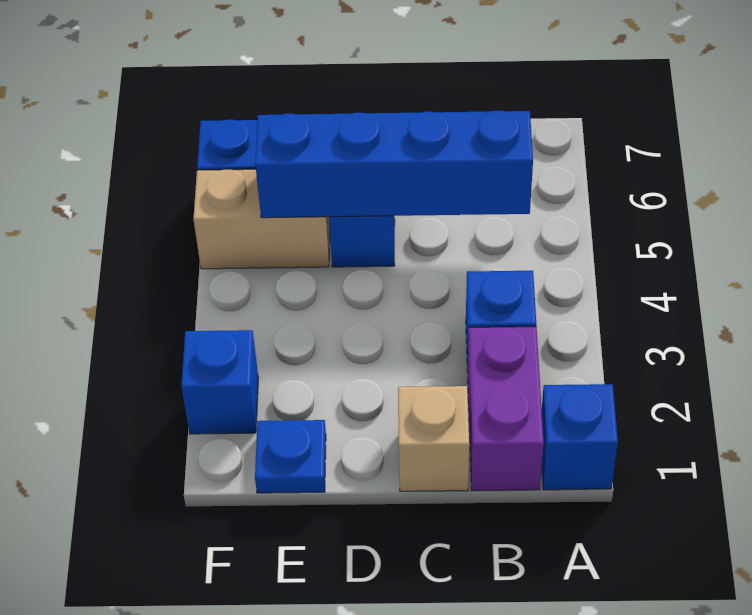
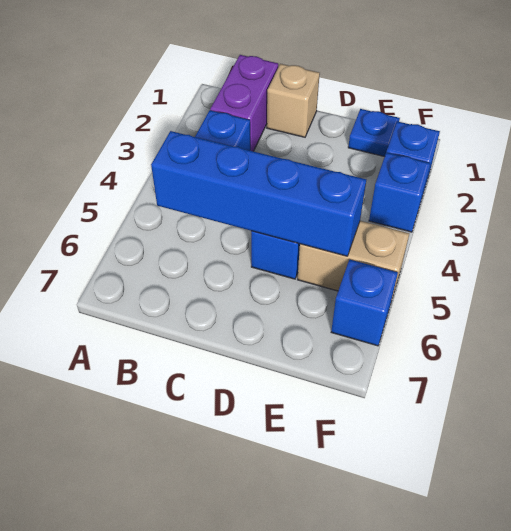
blue 1x1 brick [542,384,618,490] -> blue 1x1 brick moved to [369,153,430,232]

